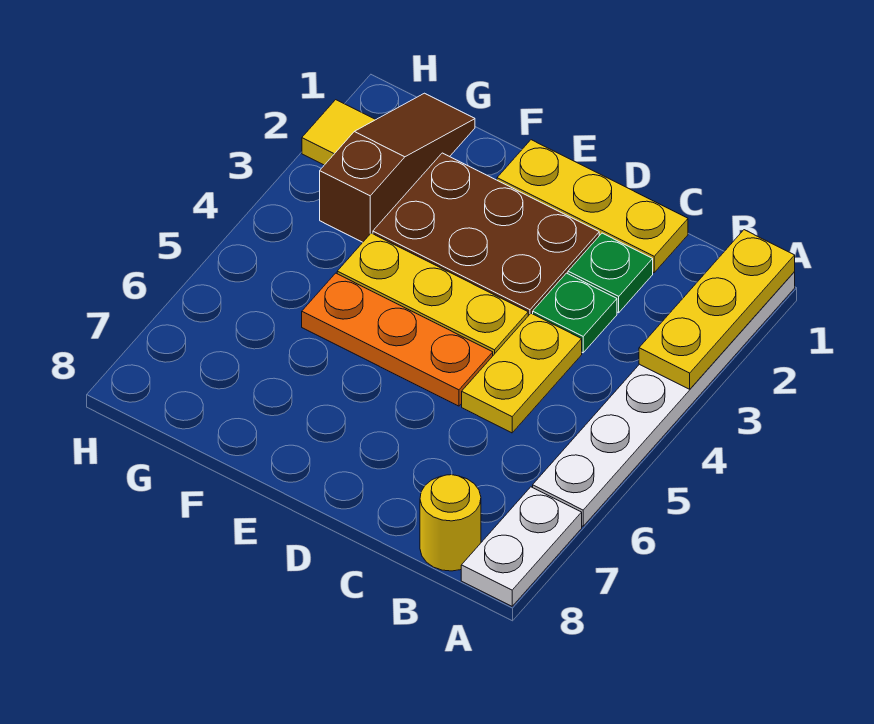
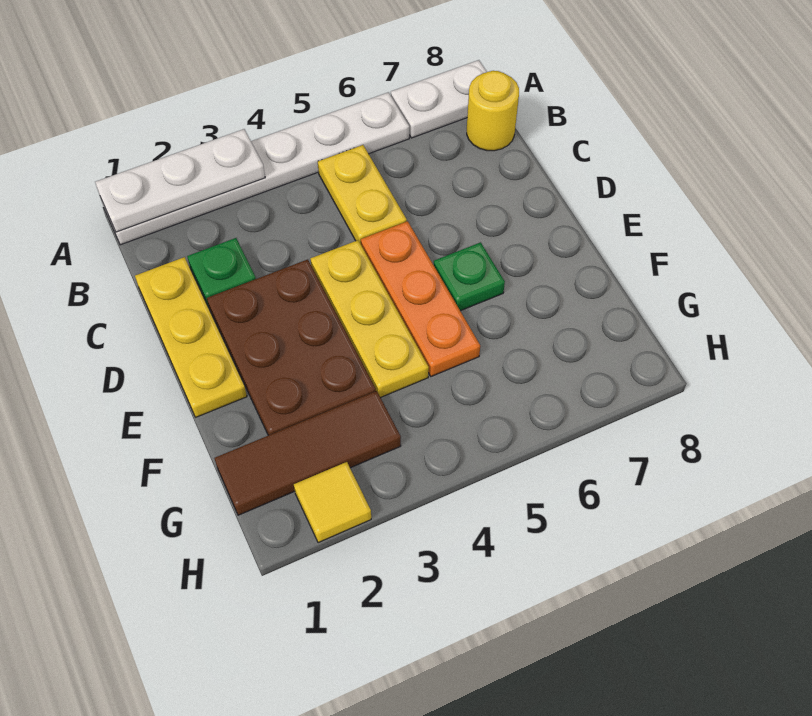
yellow 1x3 plate [639,230,795,389] -> white 1x3 plate [95,129,265,232]
green 1x1 plate [533,273,617,353] -> green 1x1 plate moved to [434,242,505,311]
yellow 1x2 plate [462,313,582,433] -> yellow 1x2 plate turned to [318,145,407,244]
brown 1x3 slope [320,93,475,242] -> brown 1x3 tile [214,391,401,515]

